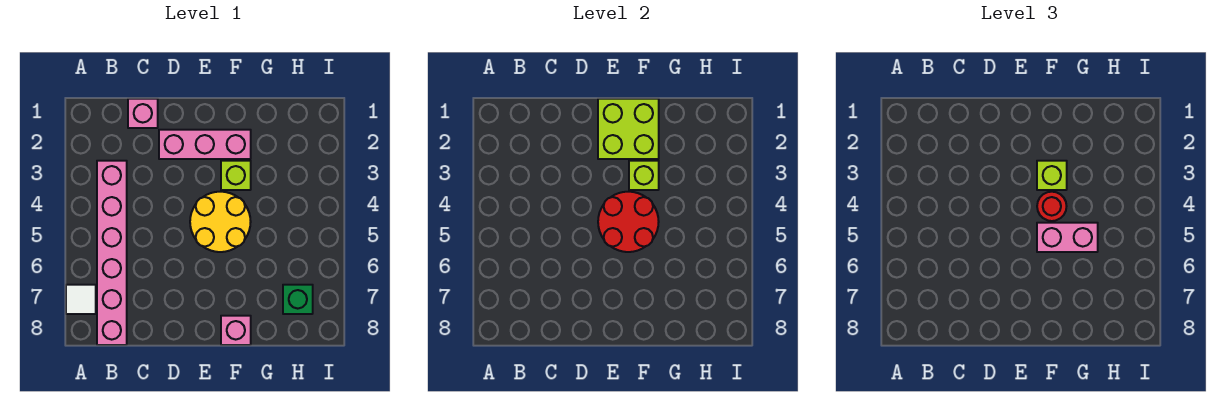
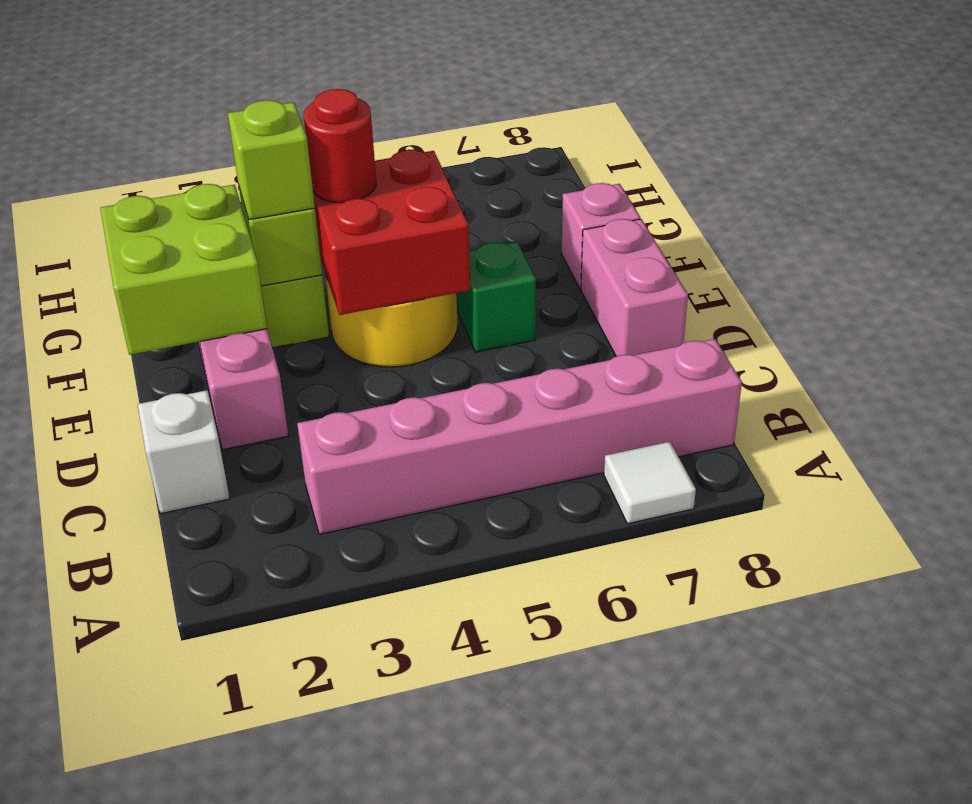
pink 1x1 brick [128,99,158,128] -> white 1x1 brick [138,390,230,514]
red 2x2 round brick [598,192,659,252] -> red 2x2 brick [313,150,470,315]
pink 1x2 brick [1037,223,1098,252] -> pink 1x2 brick moved to [581,219,688,357]
green 1x1 brick [283,285,313,314] -> green 1x1 brick moved to [458,242,536,352]

